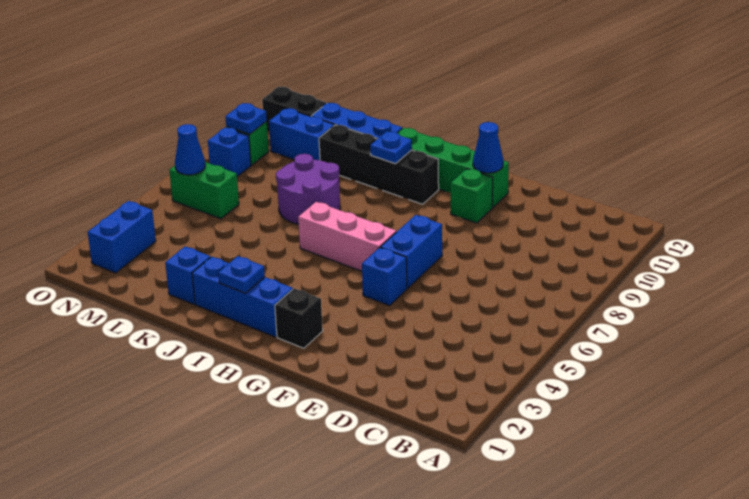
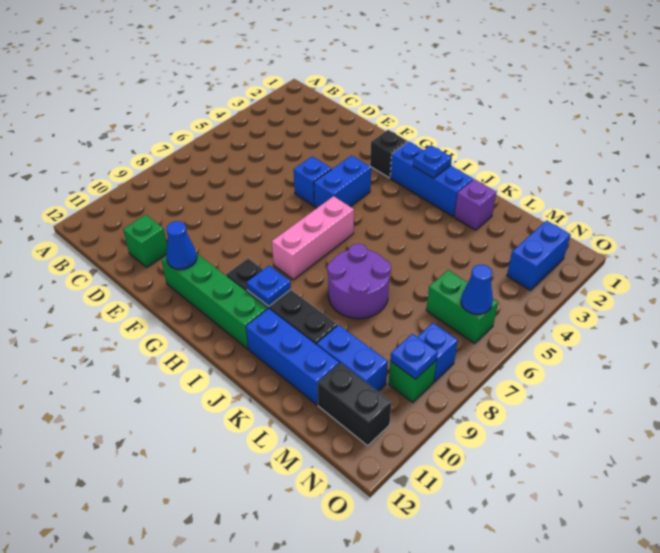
blue 1x2 brick [380,215,442,288] -> blue 1x2 brick moved to [314,155,371,208]
green 1x1 brick [451,169,493,223] -> green 1x1 brick moved to [123,215,167,267]
pink 1x3 brick [298,202,396,271] -> pink 1x3 brick turned to [272,196,354,280]
blue 1x1 brick [165,247,210,304] -> purple 1x1 brick [454,179,496,230]

